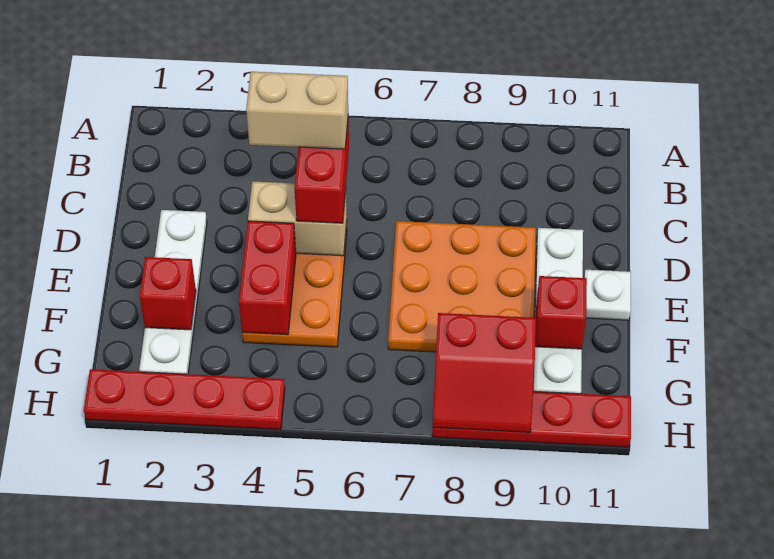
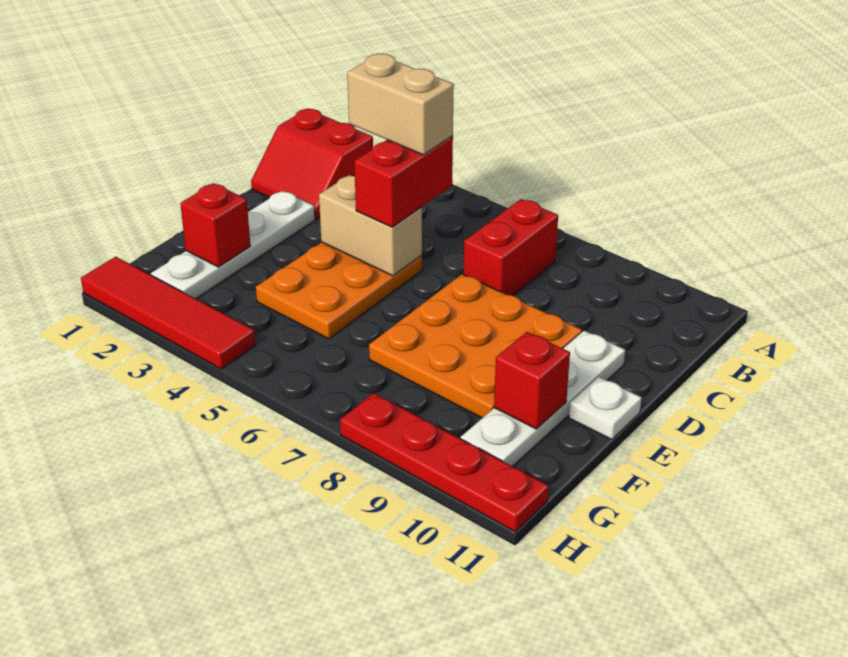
red 1x2 brick [239,221,296,335] -> red 1x2 brick moved to [464,199,558,296]
red 2x2 slope [433,313,536,432] -> red 2x2 slope moved to [251,109,373,219]
red 1x4 plate [84,369,285,430] -> red 1x4 tile [81,257,255,369]

